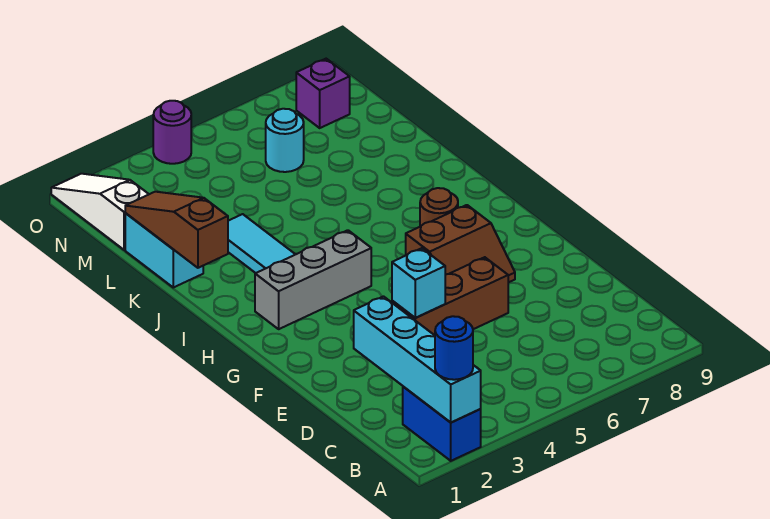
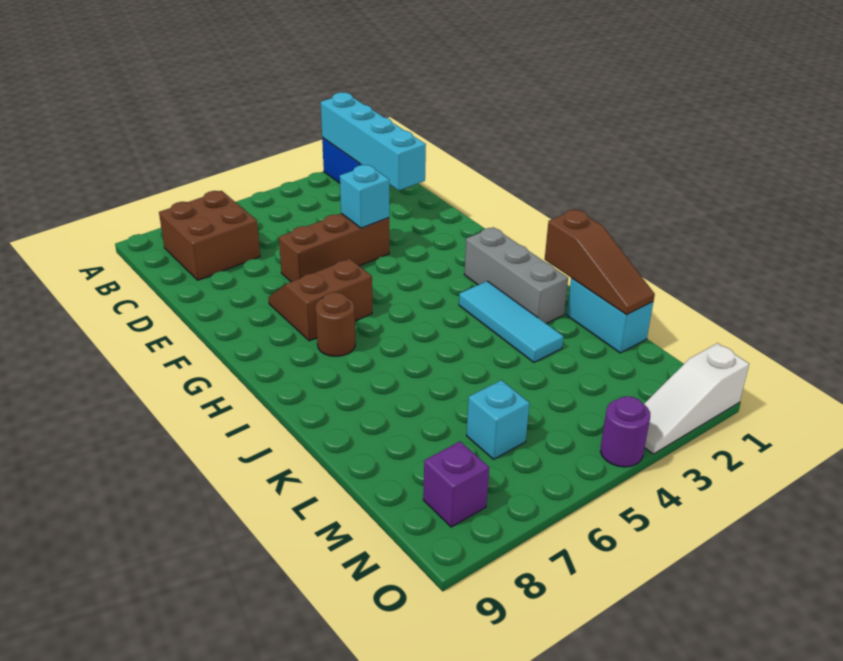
blue 1x1 round brick [435,316,473,380] -> none
none -> brown 2x2 brick [159,191,260,280]
grey 1x3 brick [255,230,371,329] -> grey 1x3 brick turned to [464,227,568,323]
white 1x3 slope [51,174,149,250] -> white 1x3 slope turned to [644,343,749,454]
cyan 1x1 round brick [266,109,304,172] -> cyan 1x1 brick [467,380,530,459]

